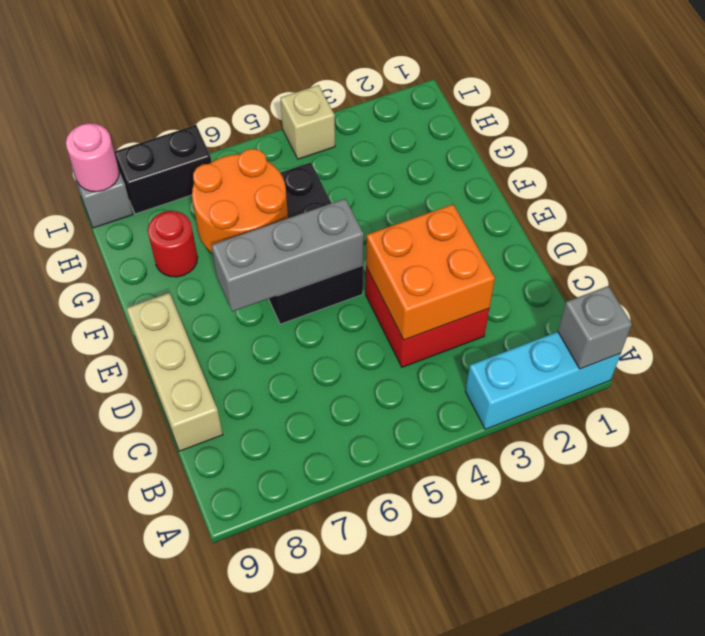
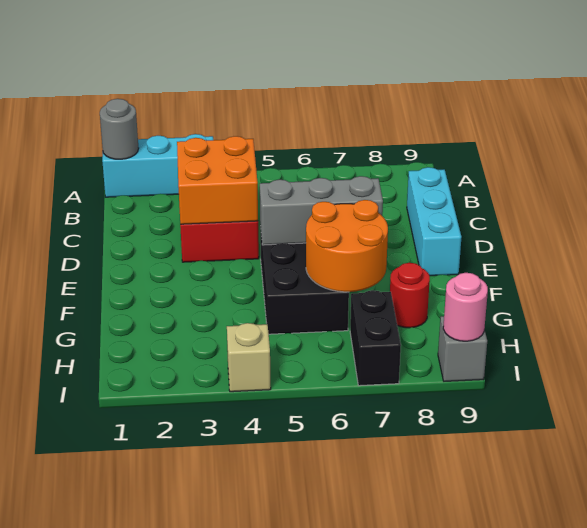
grey 1x1 brick [558,286,632,369] -> grey 1x1 round brick [100,99,139,159]
tan 1x3 brick [126,293,223,451] -> cyan 1x3 brick [407,167,461,276]
black 1x2 brick [114,125,211,214] -> black 1x2 brick turned to [350,290,401,386]

